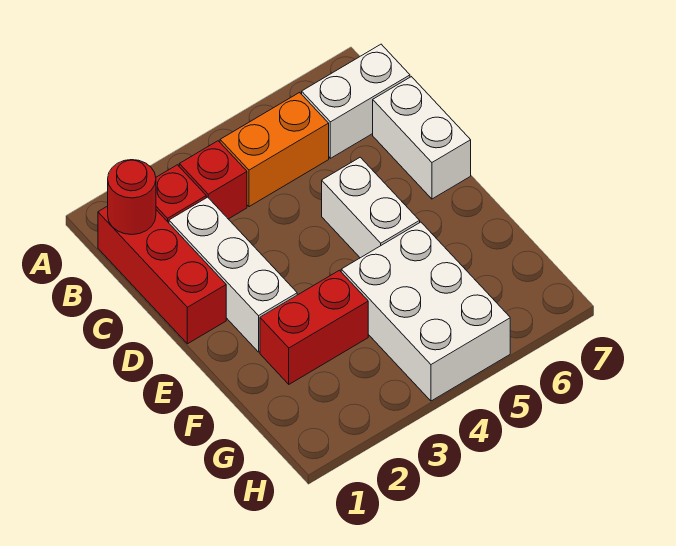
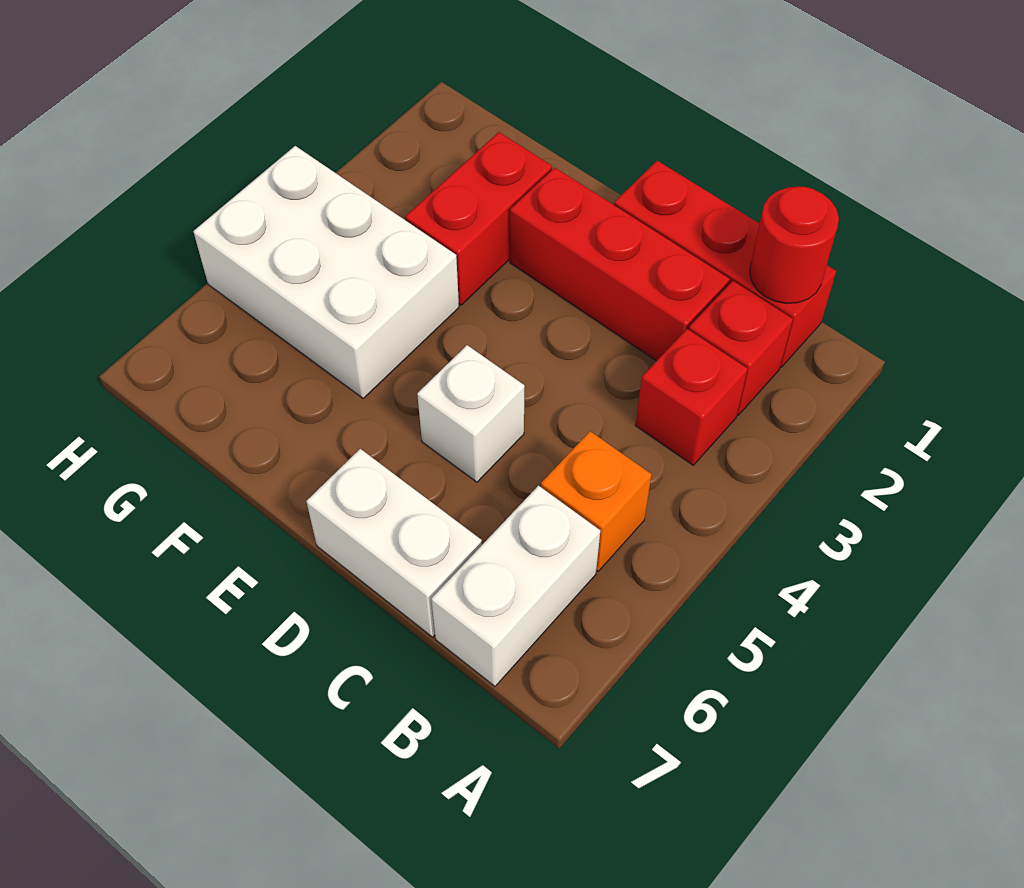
orange 1x2 brick [220,92,329,207] -> orange 1x1 brick [541,431,652,571]
white 1x3 brick [169,197,297,352] -> red 1x3 brick [510,168,730,361]
white 1x2 brick [322,157,420,258] -> white 1x1 brick [417,345,525,482]

